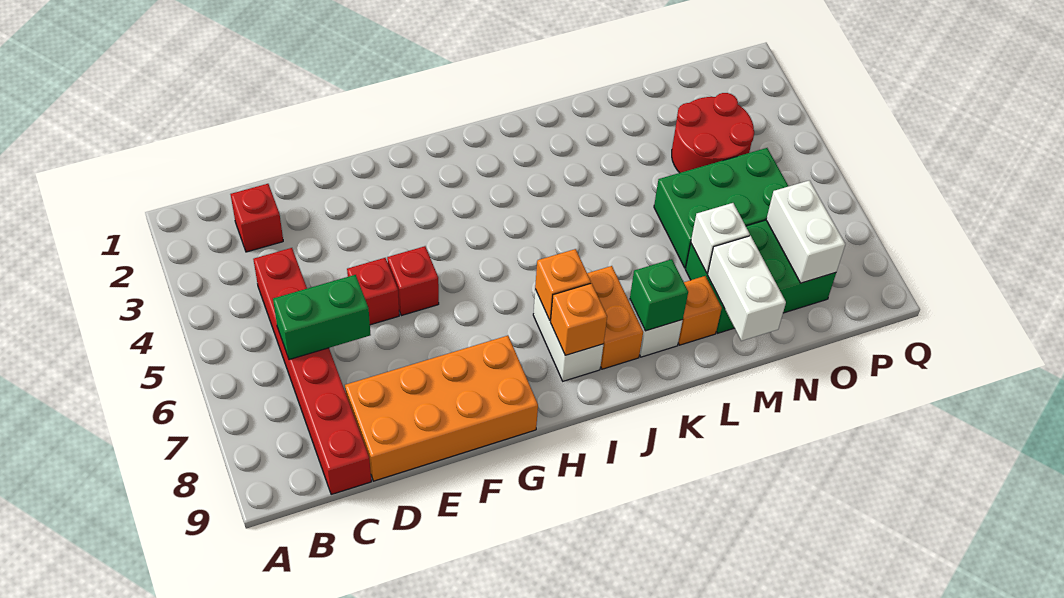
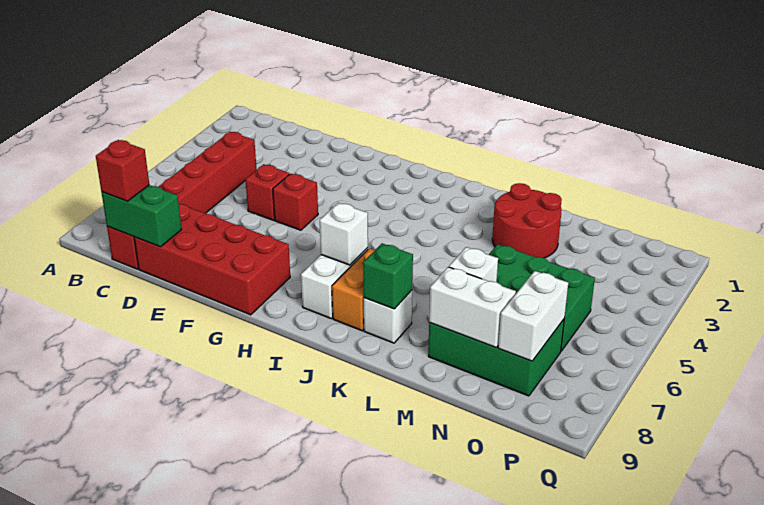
red 1x1 brick [230,184,283,252] -> red 1x1 brick moved to [96,140,149,201]
green 1x2 brick [273,275,371,360] -> green 1x2 brick moved to [101,185,182,247]
orange 2x4 brick [345,336,538,481] -> red 2x4 brick [134,204,290,315]
orange 1x1 brick [535,249,591,320] -> white 1x1 brick [320,203,368,265]
orange 1x1 brick [550,283,607,355] -> none
orange 1x1 brick [678,276,722,345] -> none
white 1x2 brick [708,236,786,341] -> white 1x2 brick turned to [429,267,516,348]
red 2x2 round brick [672,93,754,173] -> red 2x2 round brick moved to [492,183,562,258]

